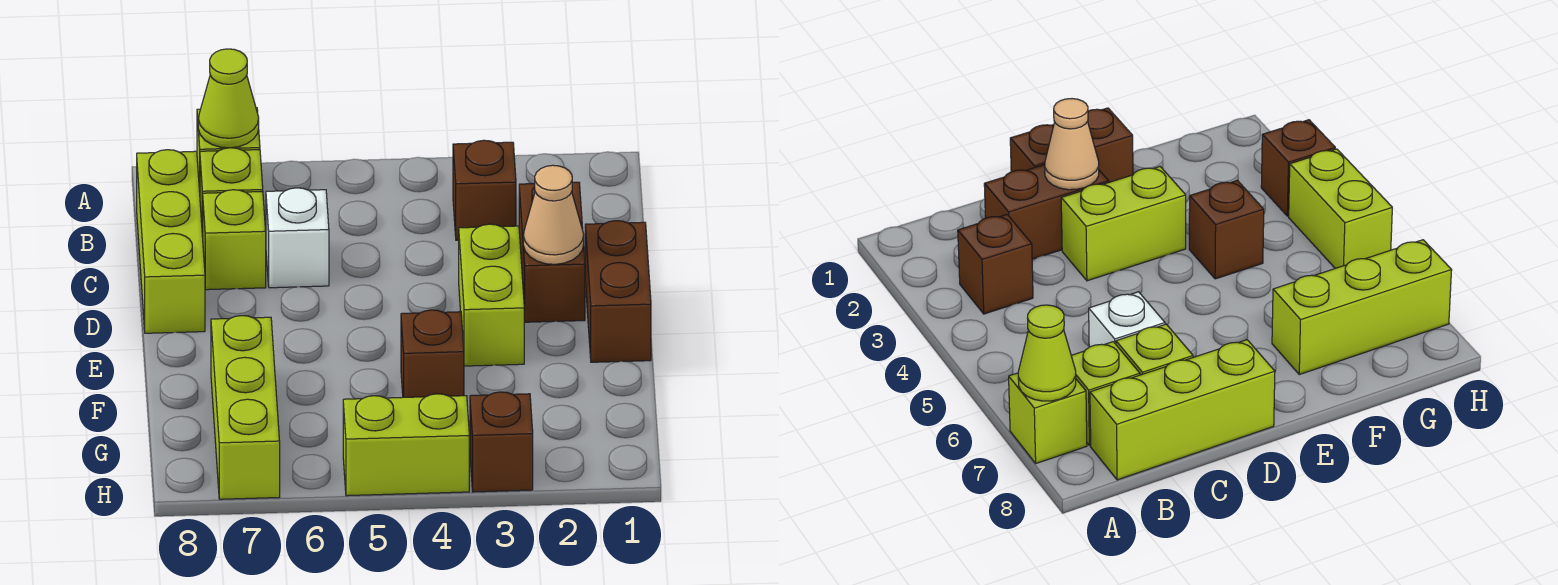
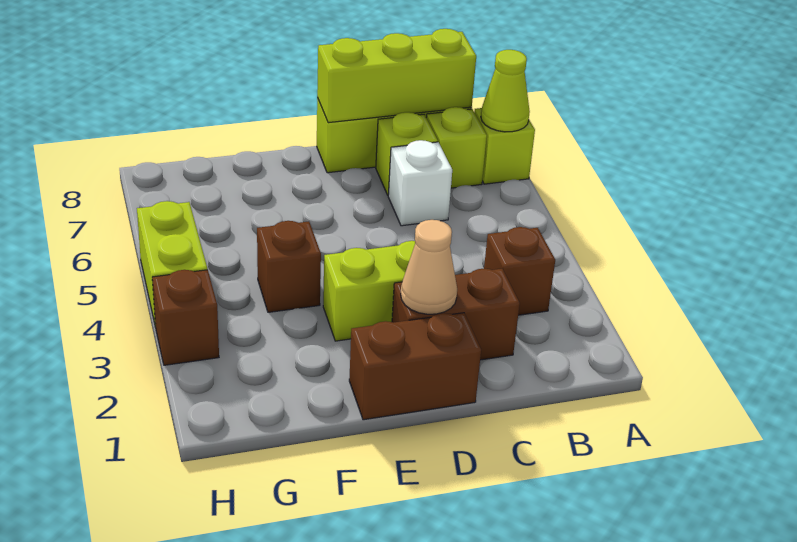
lime 1x3 brick [211,316,280,499] -> lime 1x3 brick moved to [317,29,476,123]

